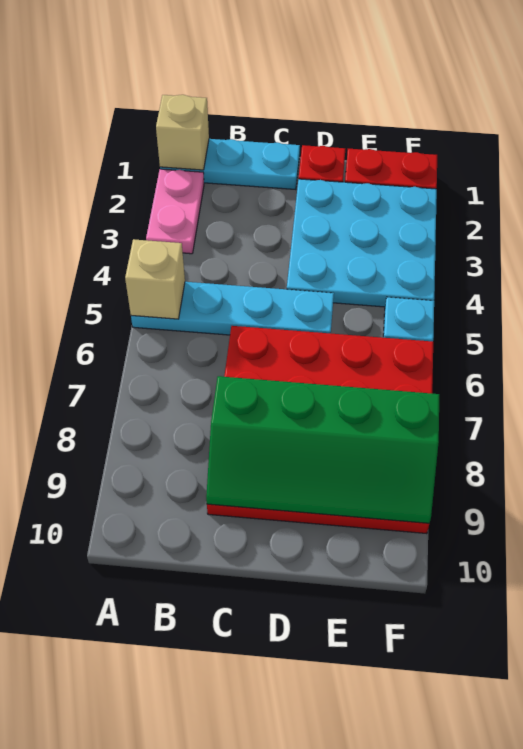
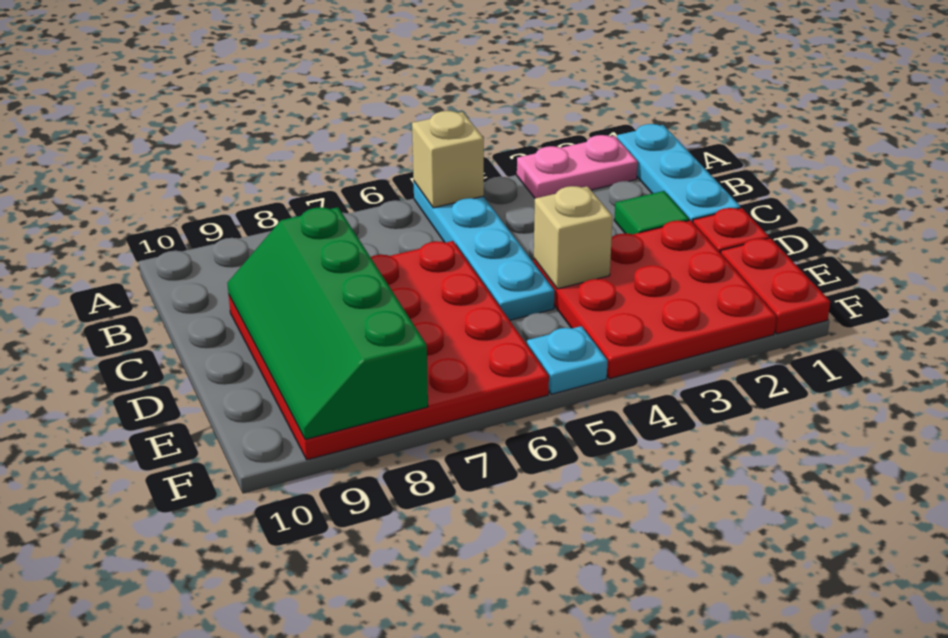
tan 1x1 brick [156,95,209,170] -> tan 1x1 brick moved to [534,186,613,289]
none -> green 1x1 tile [614,191,689,234]
cyan 3x3 plate [287,179,437,307] -> red 3x3 plate [534,220,776,379]

